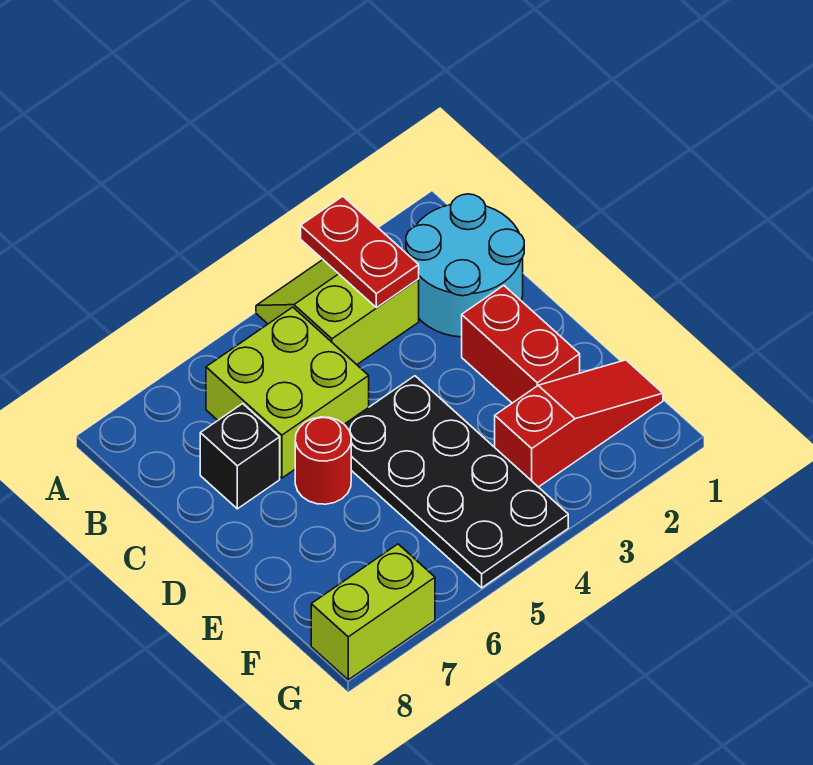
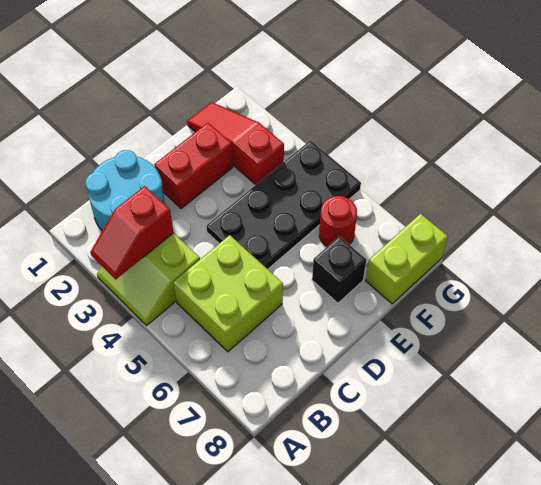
red 1x2 plate [301,196,419,308] -> red 1x2 slope [90,186,174,279]
black 1x1 brick [200,404,280,509] -> black 1x1 brick moved to [312,236,366,303]
red 1x1 round brick [295,417,351,504] -> red 1x1 round brick moved to [319,196,357,247]
lime 1x2 brick [311,544,435,680] -> lime 1x2 brick turned to [366,214,448,304]

